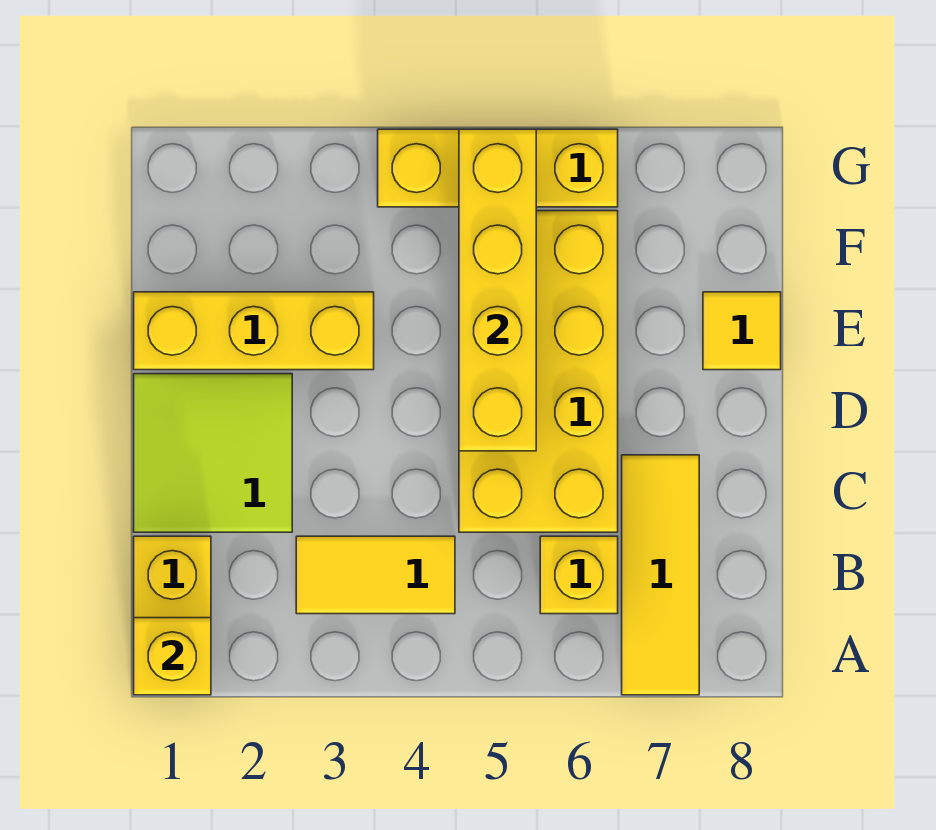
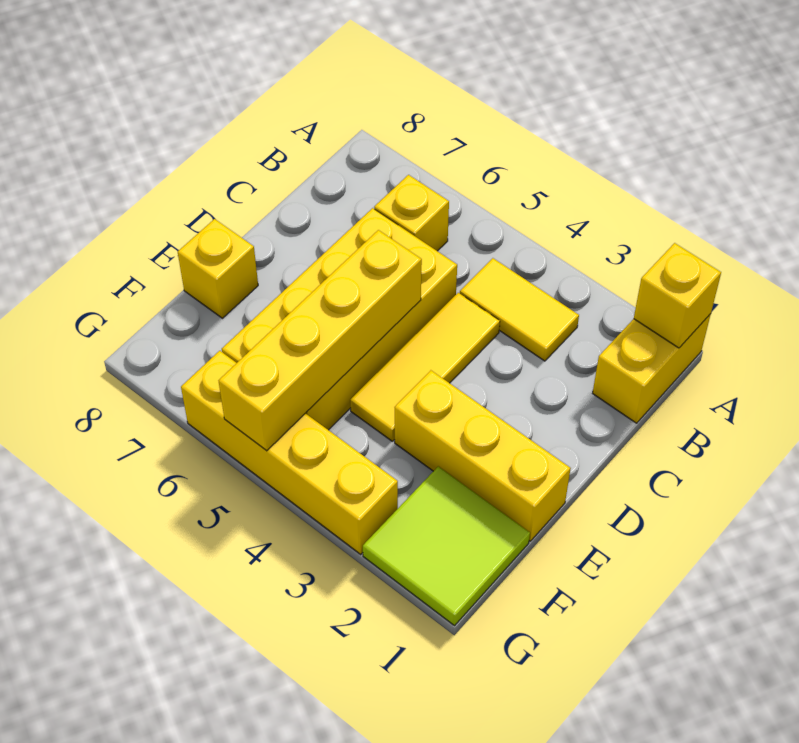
yellow 1x3 tile [622,455,699,695] -> yellow 1x3 tile moved to [350,293,500,441]
lime 2x2 tile [134,374,292,532] -> lime 2x2 tile moved to [363,466,530,626]
yellow 1x1 tile [703,292,781,370] -> yellow 1x1 brick [178,219,258,318]
yellow 1x3 brick [378,129,618,207] -> yellow 1x4 brick [181,351,398,554]

